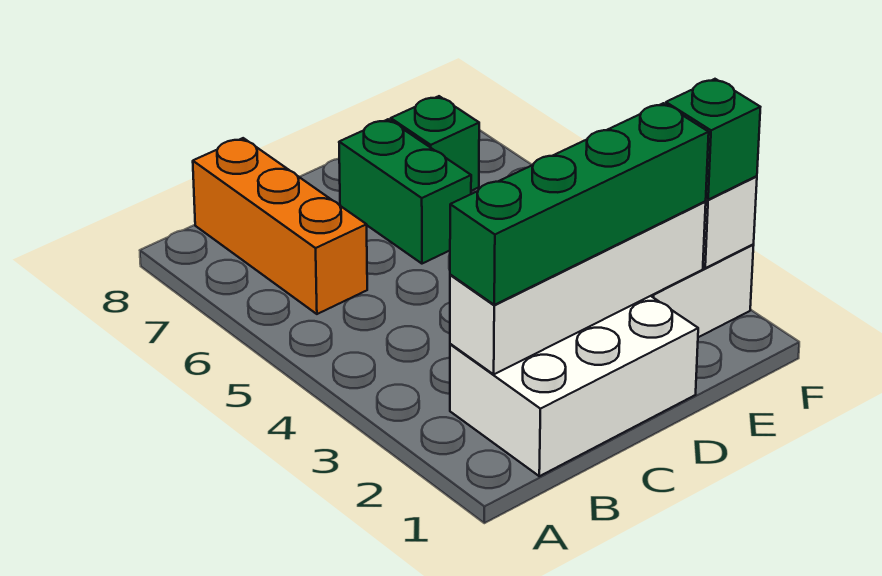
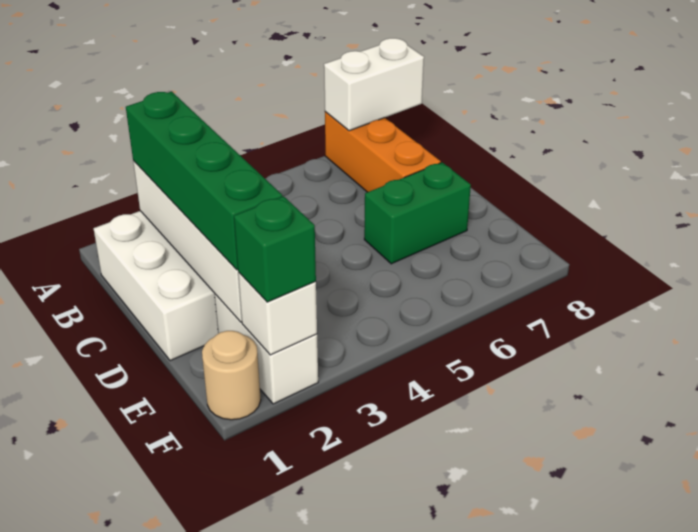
none -> white 1x2 brick [324,38,424,131]
orange 1x3 brick [193,138,367,314] -> orange 1x3 brick turned to [325,112,441,192]
green 1x1 brick [391,96,479,191] -> none
none -> tan 1x1 round brick [202,331,261,420]

